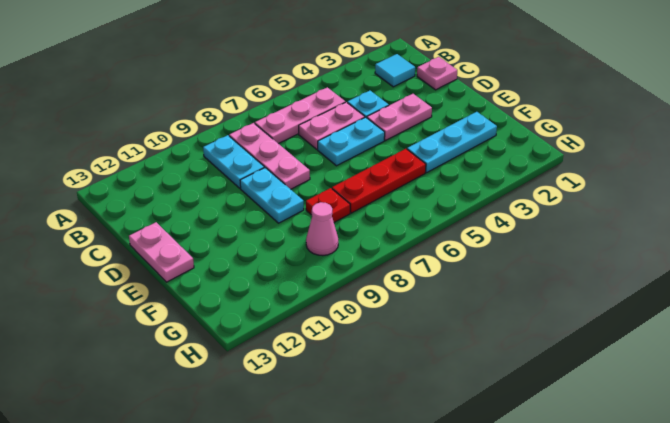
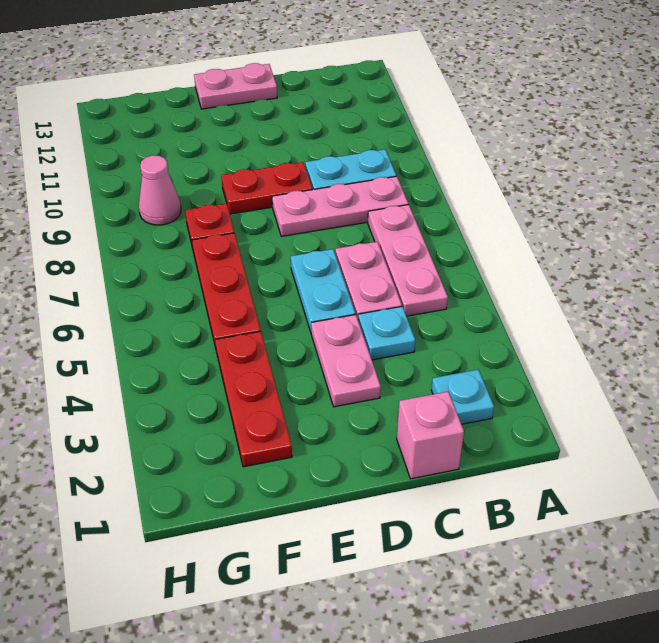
cyan 1x1 tile [375,54,415,87] -> cyan 1x1 plate [431,370,494,424]
pink 1x1 plate [417,57,457,90] -> pink 1x1 brick [397,391,464,479]
cyan 1x2 plate [240,168,304,223] -> red 1x2 plate [221,162,312,214]
cyan 1x3 plate [407,112,497,173] -> red 1x3 plate [215,331,292,467]

